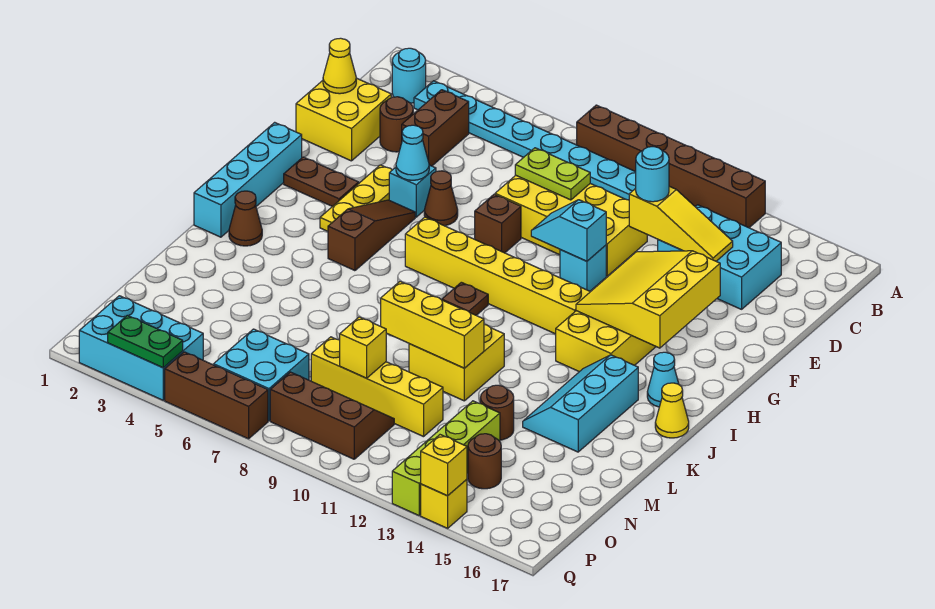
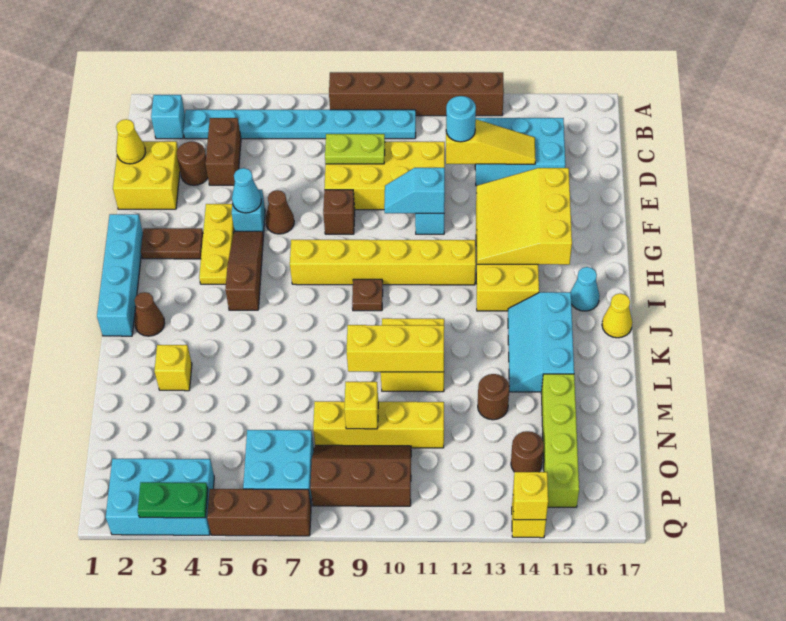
cyan 1x1 round brick [392,48,426,103] -> cyan 1x1 brick [151,95,185,139]
none -> yellow 1x1 brick [154,345,192,391]
lime 1x4 brick [392,401,500,515] -> lime 1x4 brick moved to [541,374,579,507]

